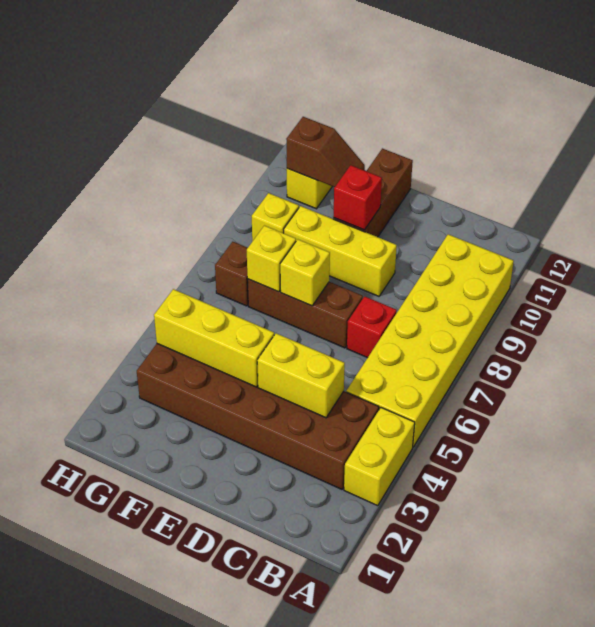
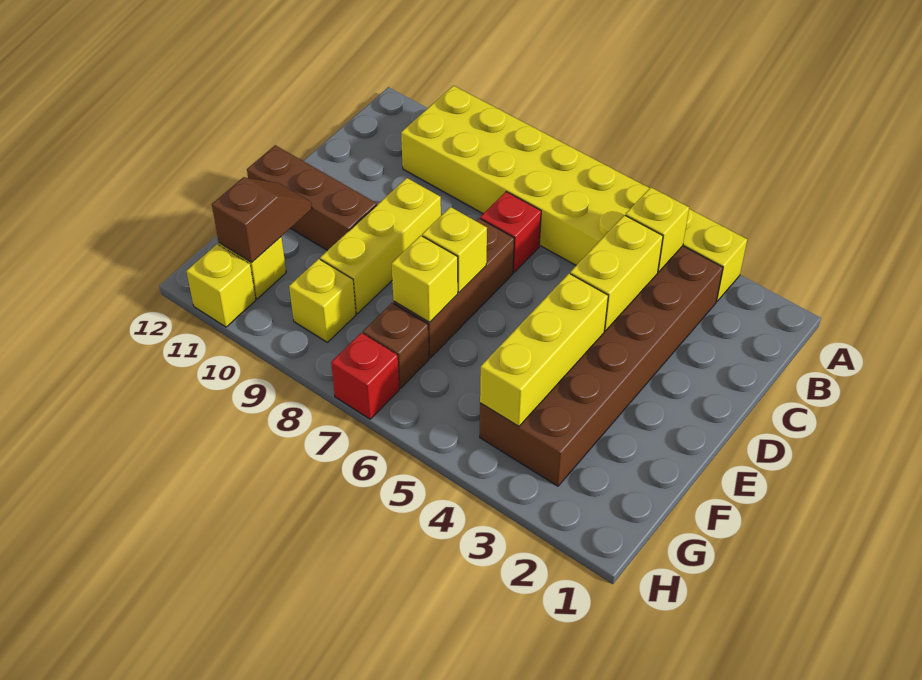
none -> yellow 1x1 brick [625,187,689,272]
red 1x1 brick [333,165,382,230] -> red 1x1 brick moved to [331,333,399,419]
none -> yellow 1x1 brick [186,244,256,327]

